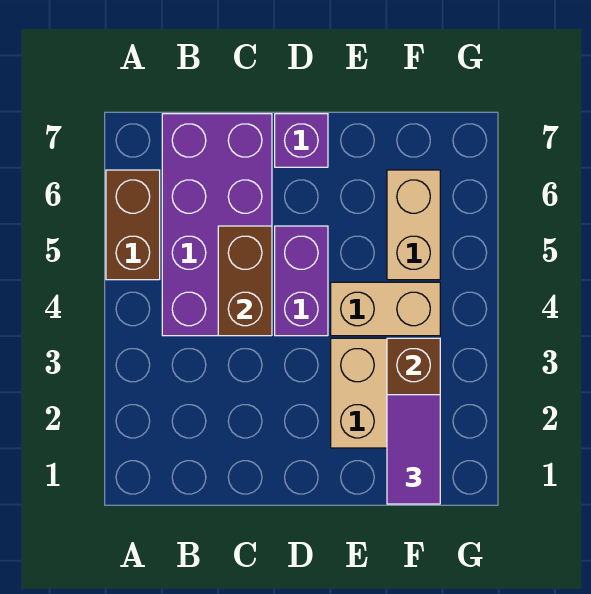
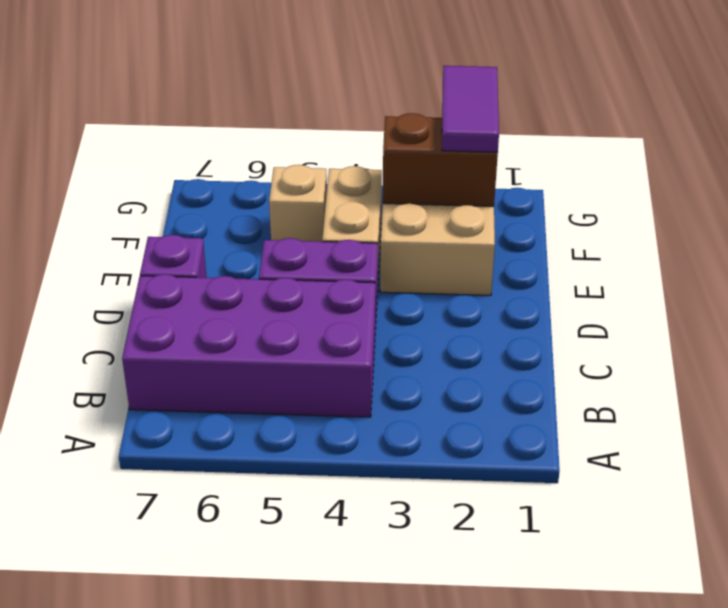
brown 1x2 brick [106,170,160,280] -> none
brown 1x2 brick [218,226,272,336] -> none
purple 1x2 tile [387,395,440,504] -> purple 1x2 tile turned to [442,66,499,153]
tan 1x2 brick [387,170,440,280] -> tan 1x1 brick [269,165,327,242]

